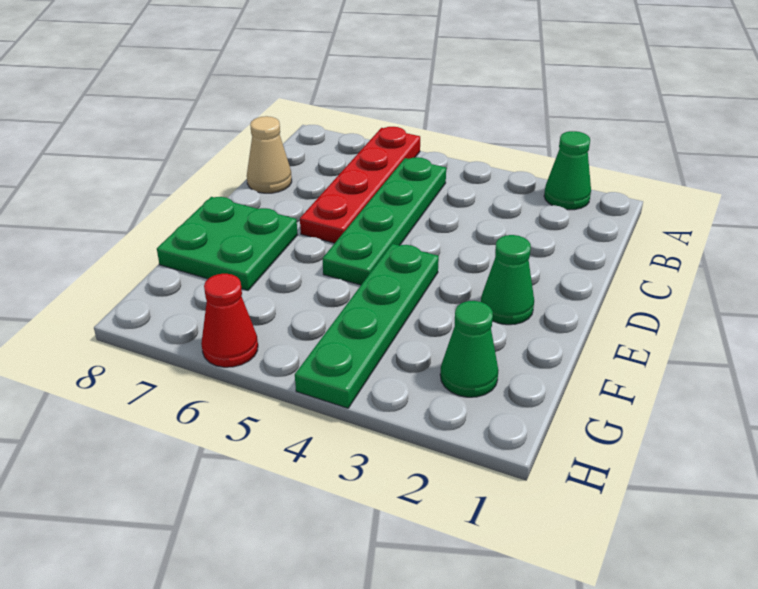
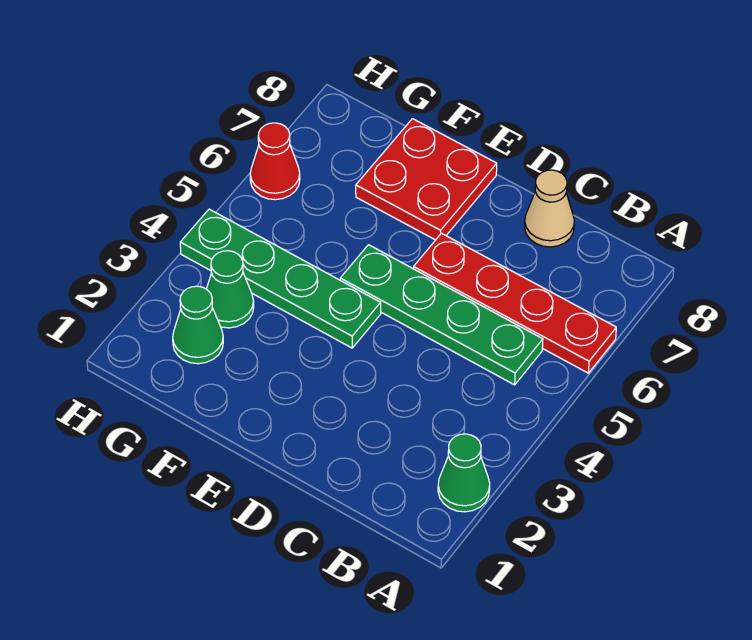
green 1x1 cone [481,235,534,325] -> green 1x1 cone moved to [207,251,254,328]
green 2x2 plate [157,197,297,290] -> red 2x2 plate [356,119,497,240]

